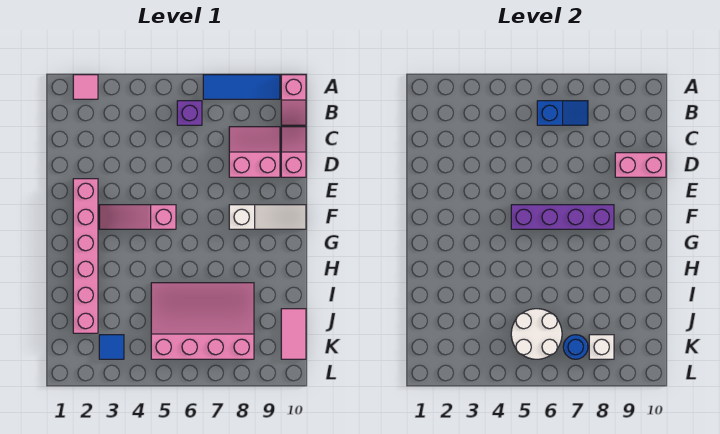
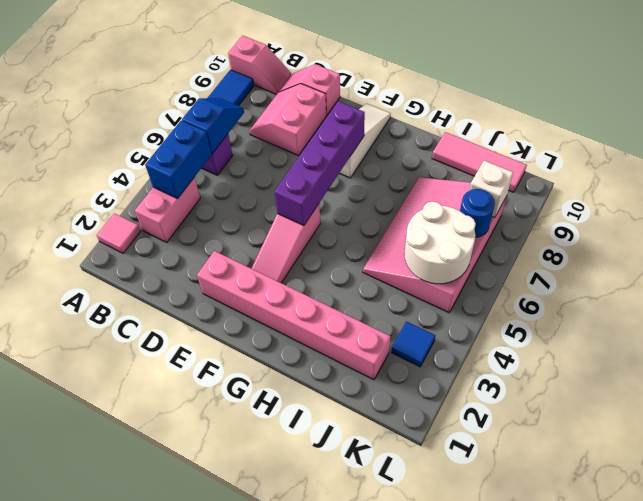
none -> blue 1x2 brick [145,121,212,199]
pink 1x2 brick [615,153,666,177] -> pink 1x2 brick moved to [135,177,200,242]
pink 1x2 tile [281,309,306,359] -> pink 1x3 tile [432,132,527,192]

